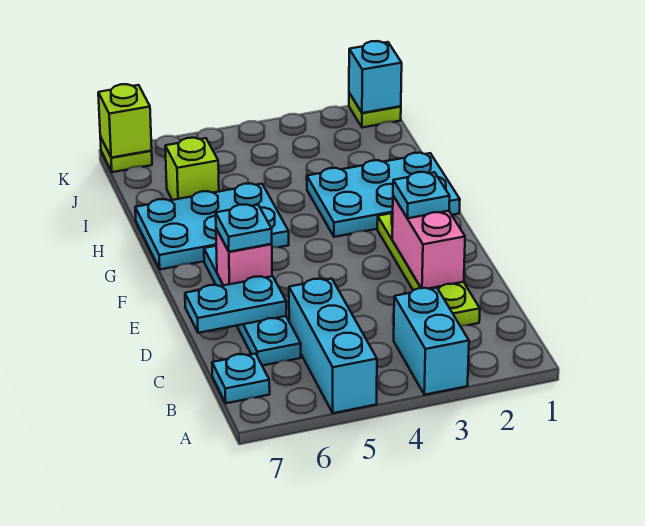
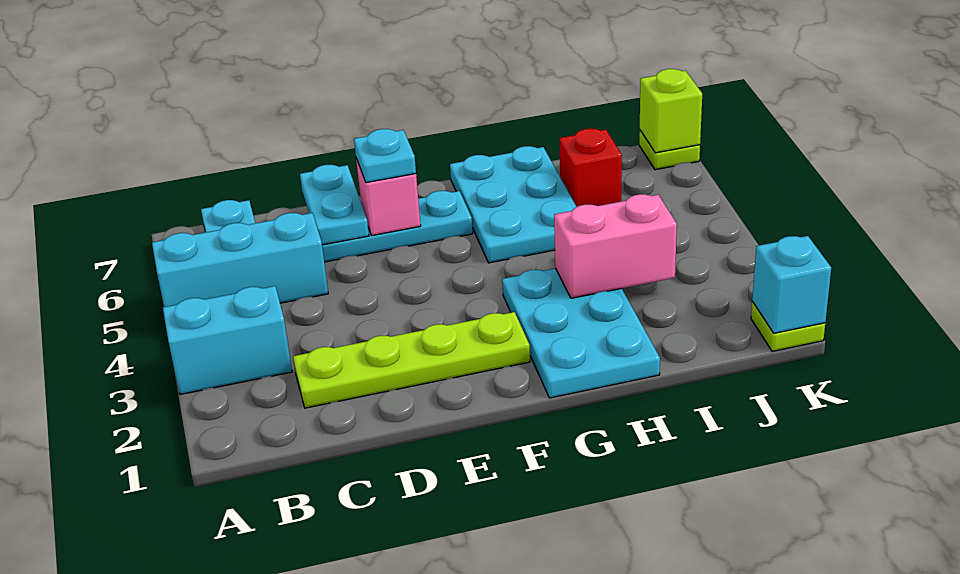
pink 1x2 brick [392,196,465,289] -> pink 1x2 brick moved to [554,194,677,298]
cyan 1x1 plate [393,172,450,218] -> none
lime 1x1 brick [165,138,219,200] -> red 1x1 brick [559,129,622,207]

